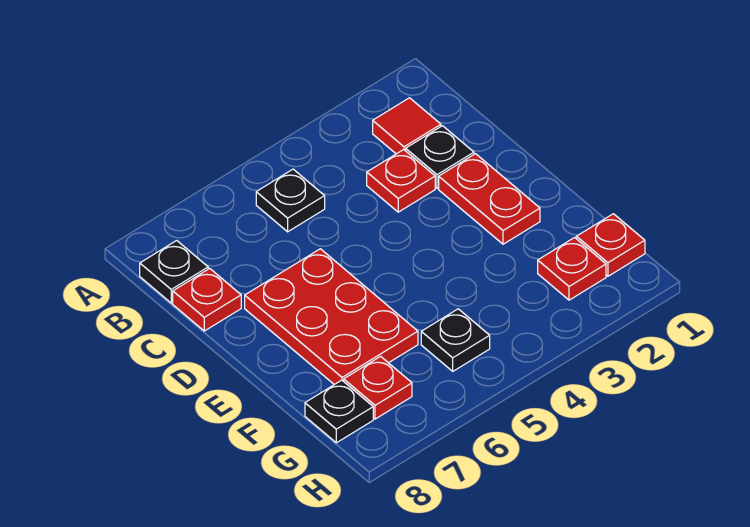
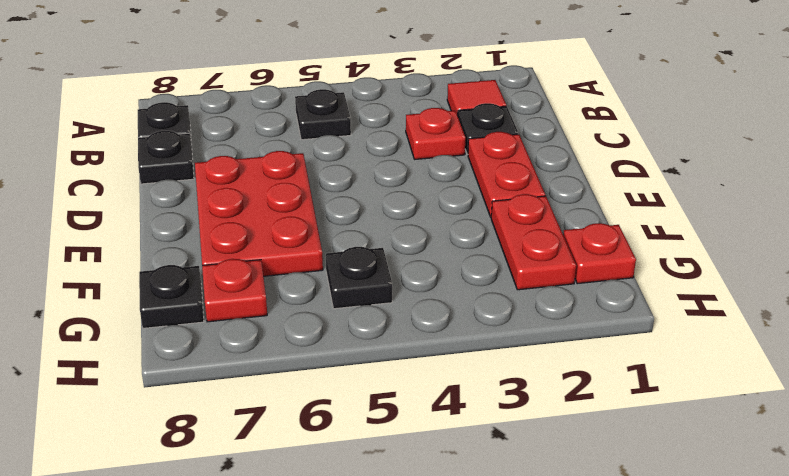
red 1x1 plate [173,268,241,331] -> black 1x1 plate [138,131,194,184]
red 1x1 plate [538,238,606,300] -> red 1x2 plate [491,194,576,290]

